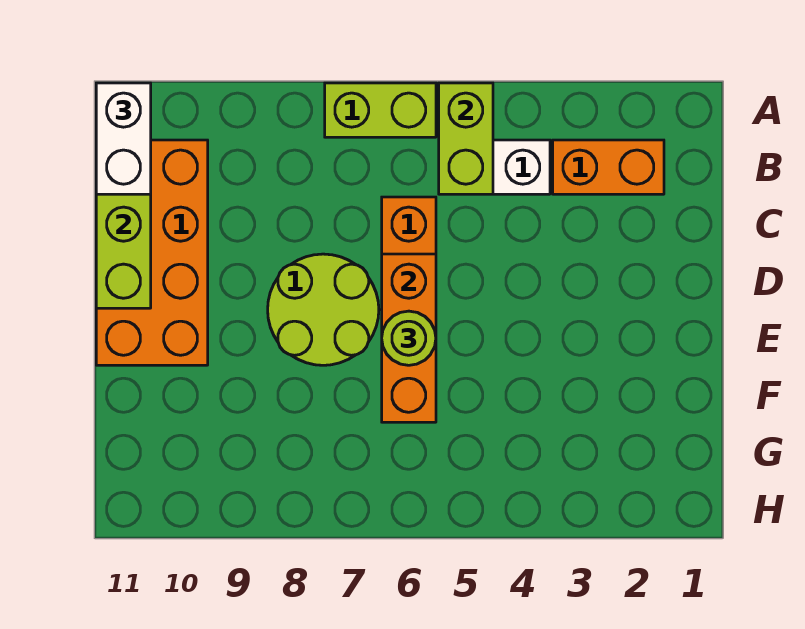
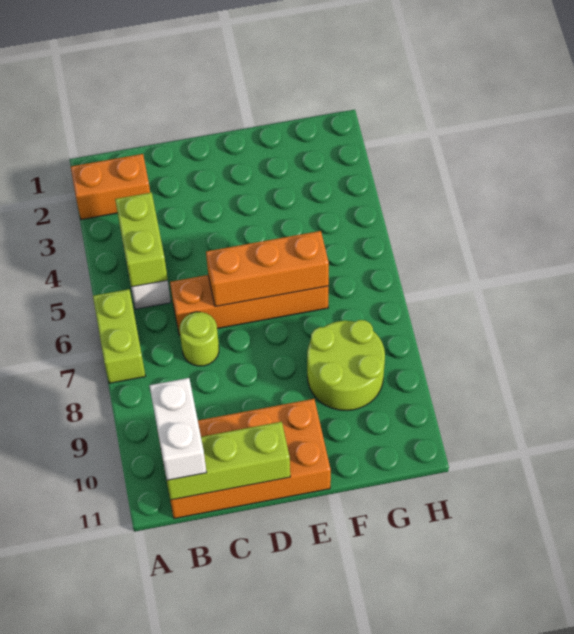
lime 1x2 brick [439,83,493,194] -> lime 1x2 brick turned to [115,192,168,287]
white 1x2 brick [96,83,151,194] -> white 1x2 brick turned to [150,378,207,480]
orange 1x2 brick [553,140,664,194] -> orange 1x2 brick turned to [71,154,150,220]
lime 2x2 round brick [268,254,379,365] -> lime 2x2 round brick moved to [307,320,385,411]
lime 1x1 round brick [382,311,436,365] -> lime 1x1 round brick moved to [180,312,219,366]

